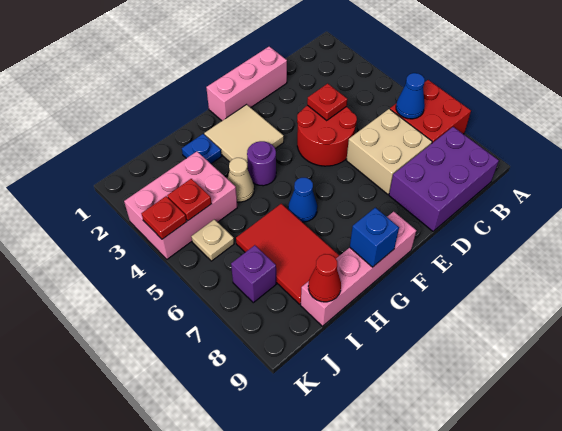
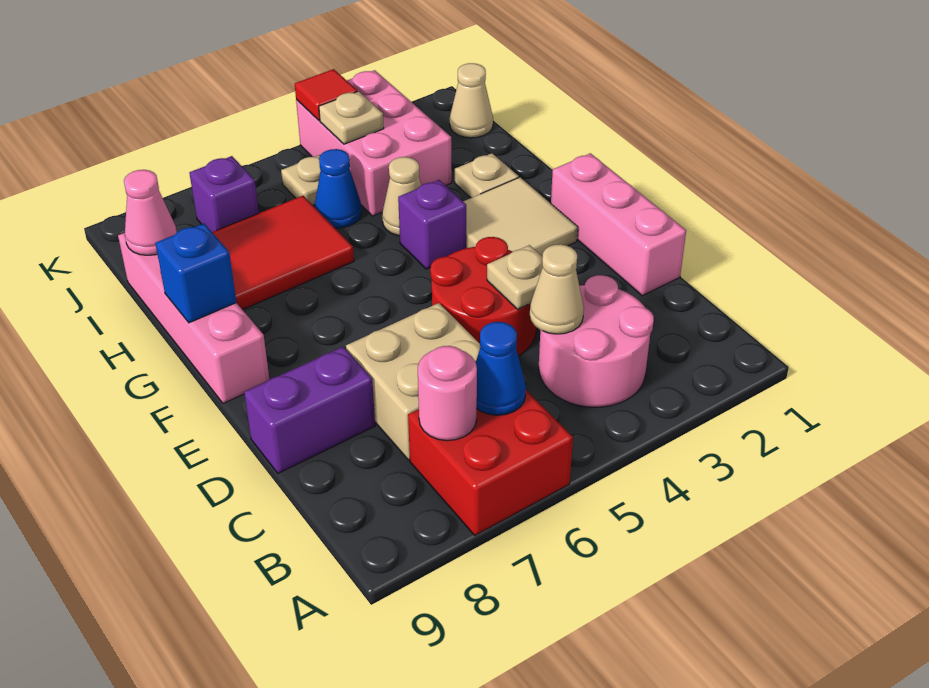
none -> pink 2x2 round brick [539,275,654,407]
none -> pink 1x1 round brick [418,346,477,441]
purple 2x3 brick [389,127,499,231] -> purple 1x2 brick [244,347,375,473]
none -> tan 1x1 cone [530,244,584,334]
red 1x1 plate [307,83,347,120] -> tan 1x1 plate [487,245,543,309]
purple 1x1 round brick [247,141,276,186] -> purple 1x1 brick [398,180,466,269]
blue 1x1 cone [288,178,317,222] -> blue 1x1 cone moved to [315,149,362,228]
blue 1x1 plate [182,134,222,164] -> tan 1x1 plate [455,153,519,198]
red 1x1 cone [308,254,341,302] -> pink 1x1 cone [124,170,177,255]
none -> tan 1x1 cone [450,63,493,138]
red 1x1 plate [167,179,212,221] -> tan 1x1 plate [319,91,384,144]
red 1x1 plate [141,196,187,239] -> red 1x1 tile [295,69,357,120]

